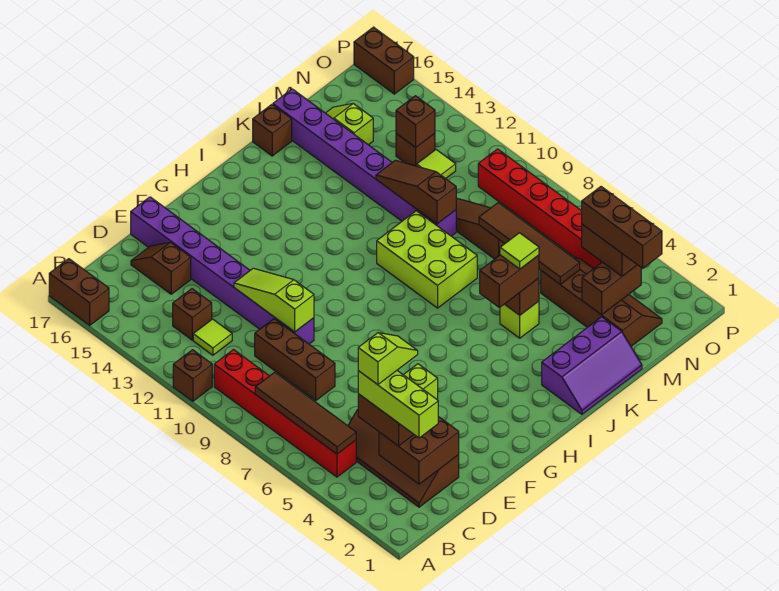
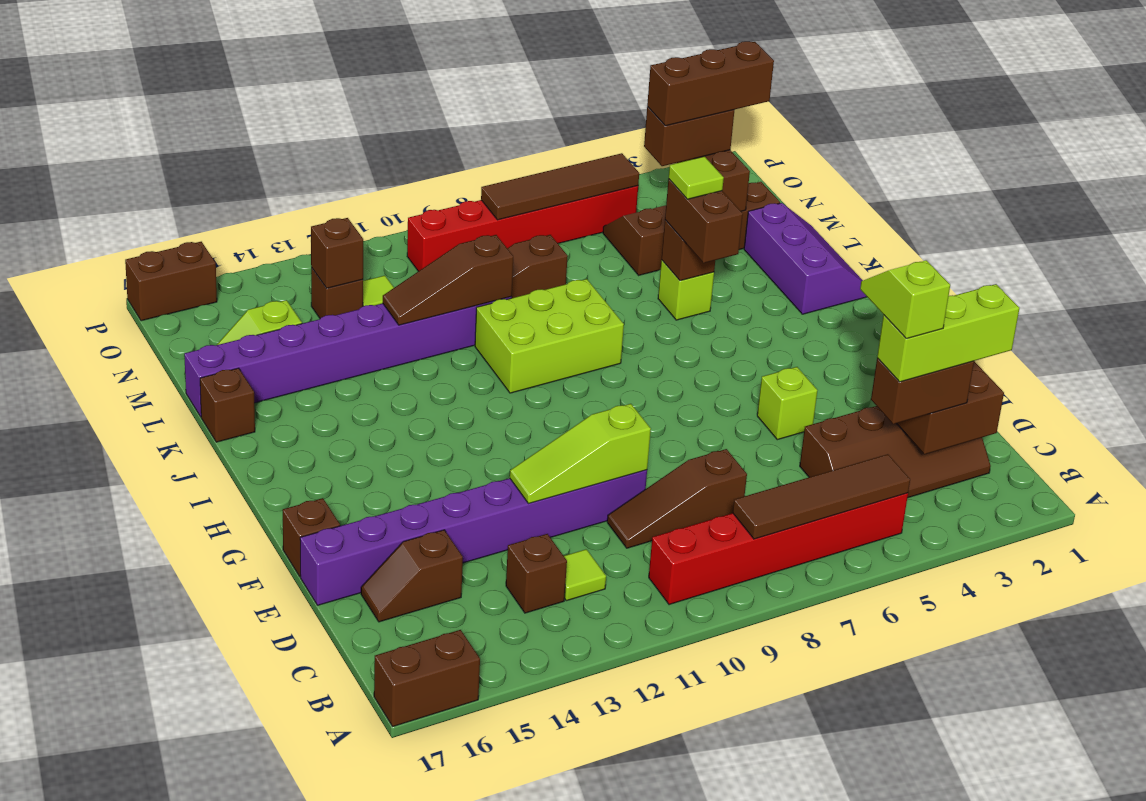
brown 1x1 brick [173,350,212,401] -> brown 1x1 brick moved to [283,498,340,577]
brown 1x3 brick [255,319,335,401] -> brown 1x3 slope [607,449,747,548]
brown 1x4 tile [479,203,580,284] -> brown 1x4 tile moved to [481,153,639,220]

